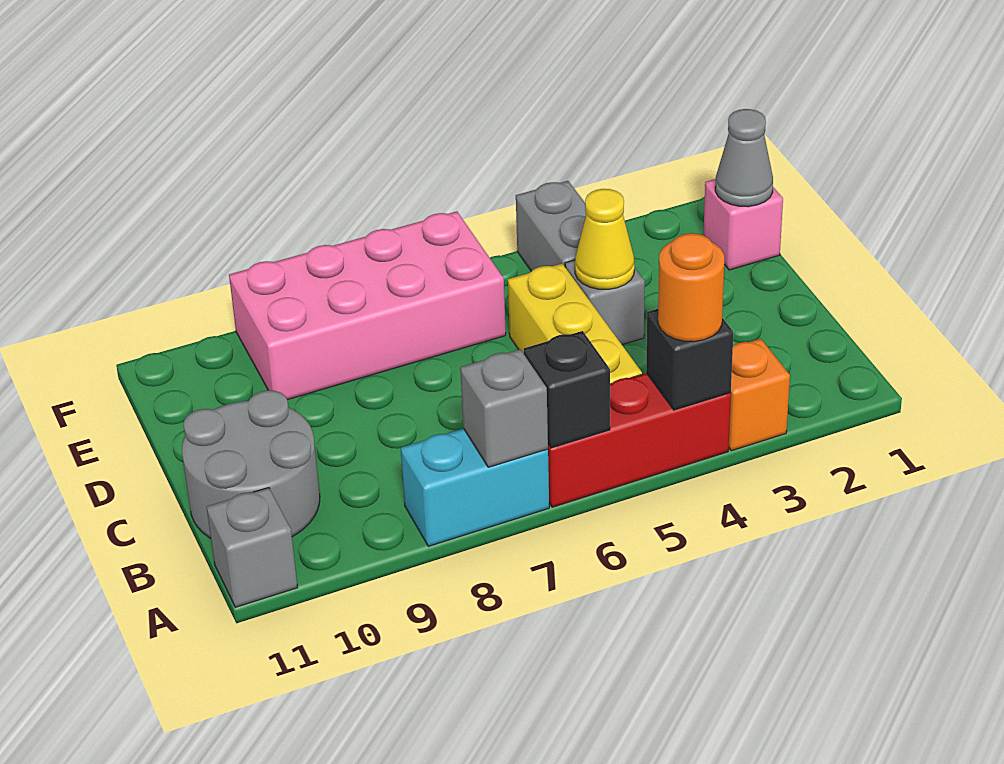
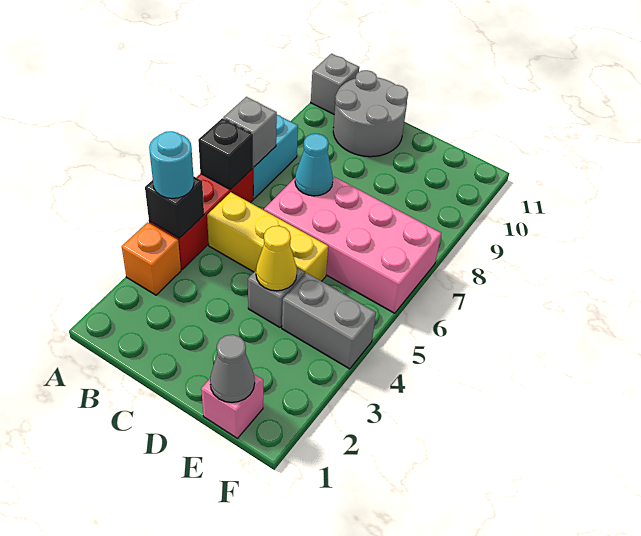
orange 1x1 round brick [658,233,724,342] -> cyan 1x1 round brick [149,131,194,198]
none -> cyan 1x1 cone [295,134,333,196]
pink 2x4 brick [229,212,506,400] -> pink 2x4 brick turned to [264,176,441,313]

